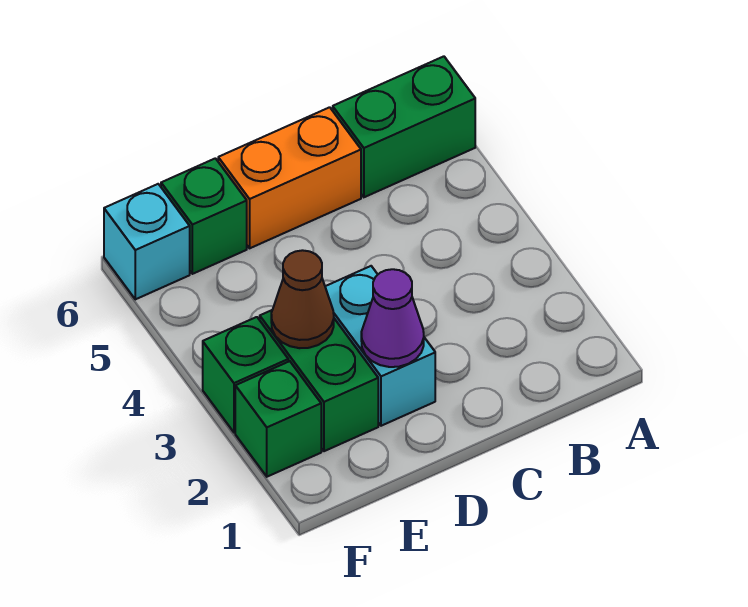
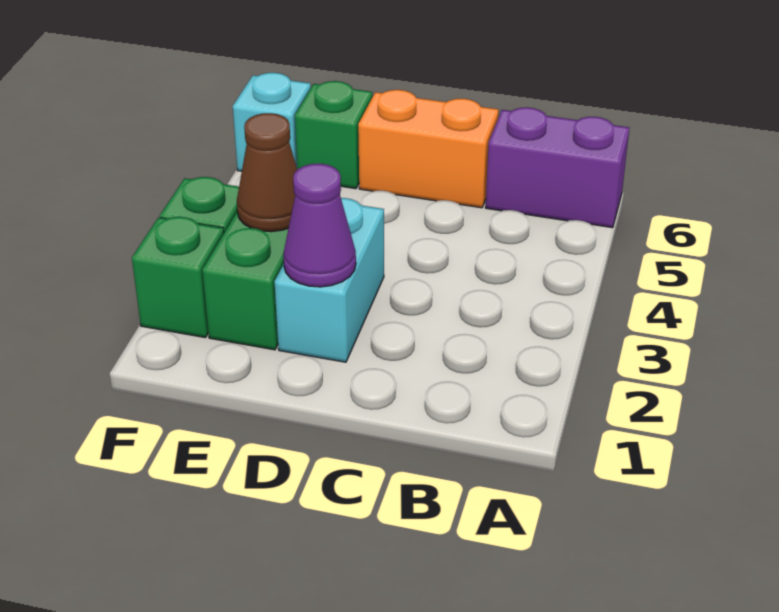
green 1x2 brick [333,56,475,197] -> purple 1x2 brick [486,107,629,228]

